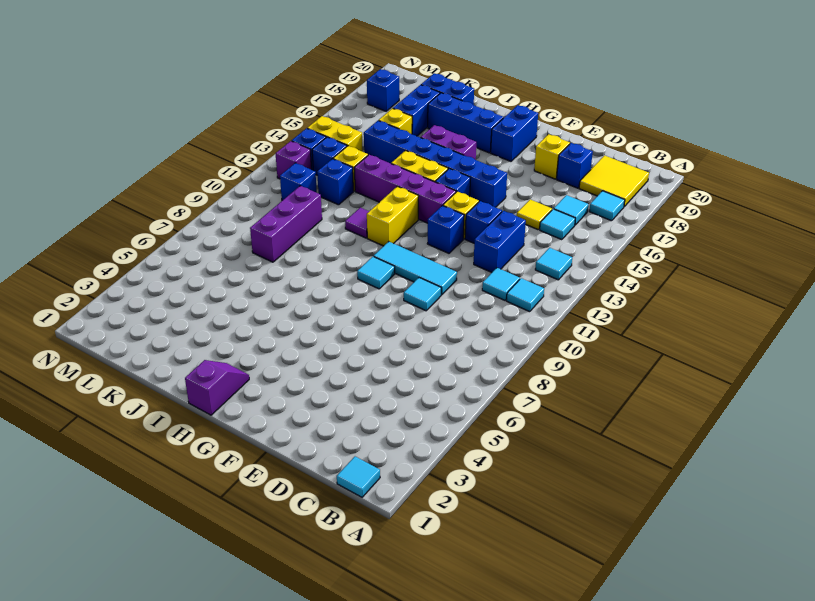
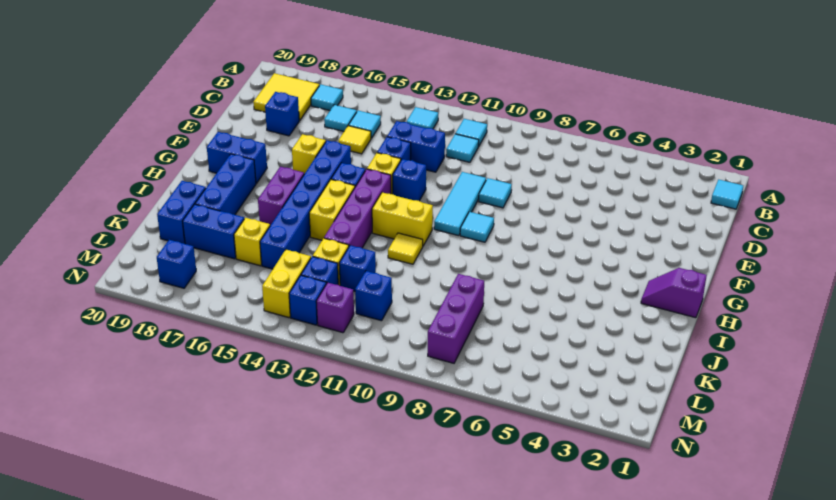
yellow 1x1 brick [534,134,570,179] -> yellow 1x1 brick moved to [292,134,326,174]
purple 1x1 tile [345,208,369,238] -> yellow 1x1 tile [388,233,423,264]
purple 1x3 brick [250,186,322,262] -> purple 1x3 brick turned to [428,274,484,363]

